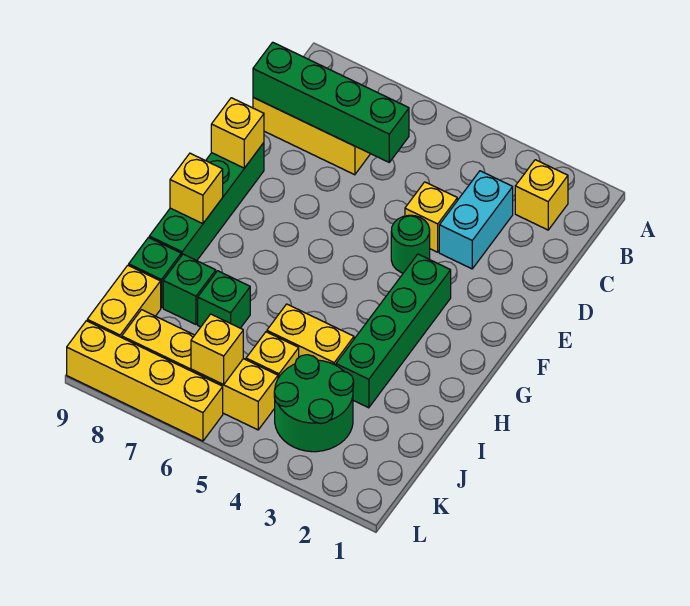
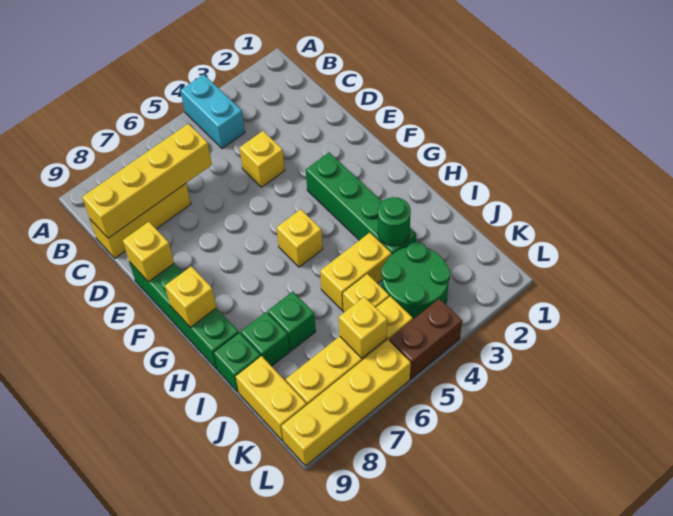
yellow 1x1 brick [515,160,568,230] -> yellow 1x1 brick moved to [277,209,323,267]
cyan 1x2 brick [439,171,513,269] -> cyan 1x2 brick moved to [180,74,245,148]
green 1x4 brick [253,42,409,162] -> yellow 1x4 brick [82,124,212,238]
green 1x1 round brick [391,215,430,273] -> green 1x1 round brick moved to [378,197,411,246]
none -> brown 1x2 brick [389,299,462,379]

